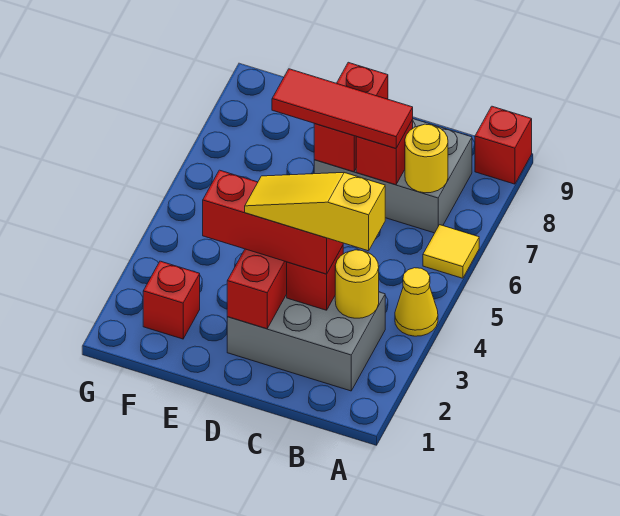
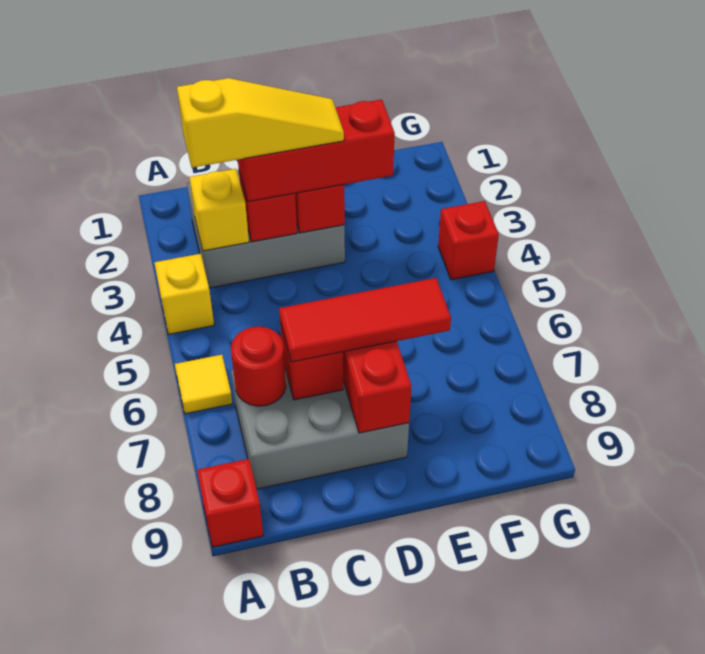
yellow 1x1 cone [395,268,438,336] -> yellow 1x1 brick [154,254,214,334]
yellow 1x1 round brick [335,250,379,318] -> yellow 1x1 brick [189,169,249,251]
yellow 1x1 round brick [405,124,448,193] -> red 1x1 round brick [231,327,286,406]
red 1x1 brick [143,261,200,339] -> red 1x1 brick moved to [438,201,499,280]

